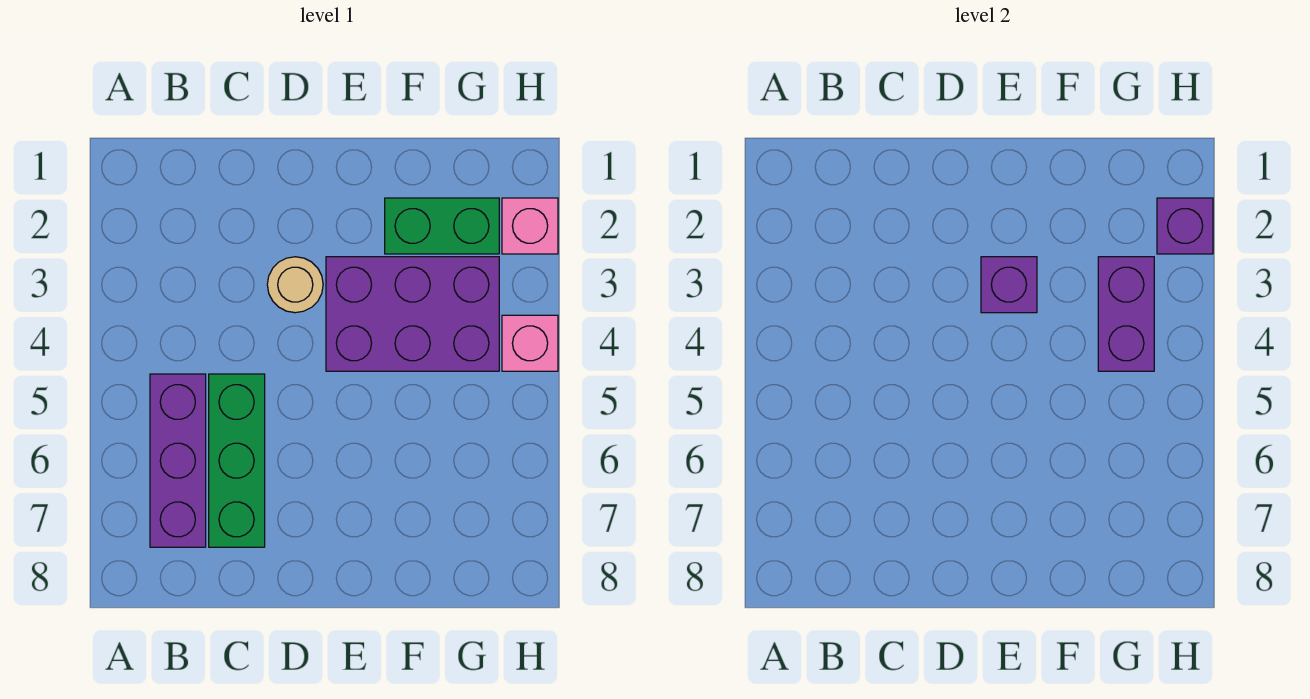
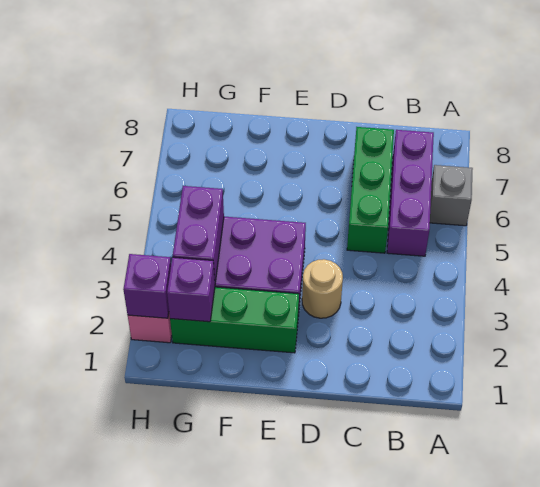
none -> grey 1x1 brick [430,165,473,226]
purple 1x1 brick [981,257,1037,313] -> purple 1x1 brick moved to [167,257,215,322]
green 1x2 brick [385,198,499,254] -> green 1x3 brick [170,287,299,353]
pink 1x1 brick [502,315,558,371] -> none

